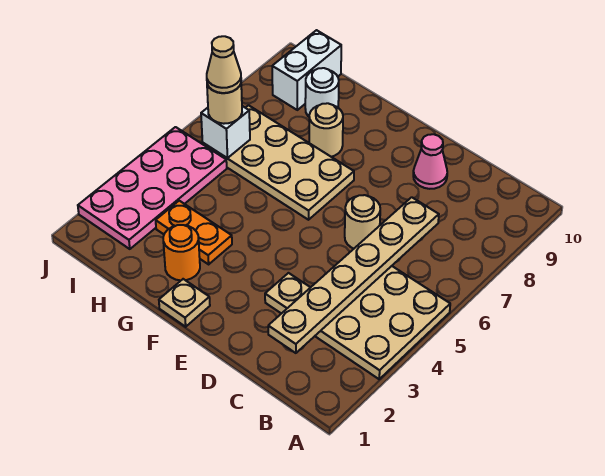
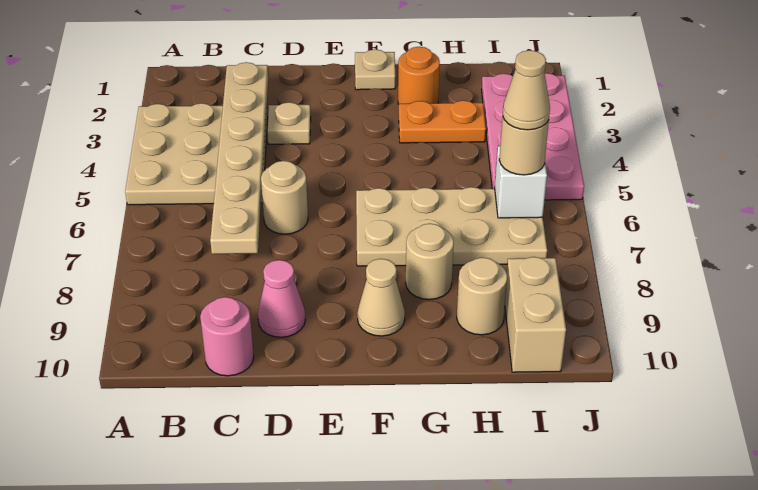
none -> pink 1x1 round brick [200,297,254,376]
none -> tan 1x1 cone [357,259,405,336]
white 1x1 round brick [305,68,339,117] -> tan 1x1 round brick [457,257,507,335]
white 1x2 brick [272,30,341,110] -> tan 1x2 brick [505,257,566,372]

